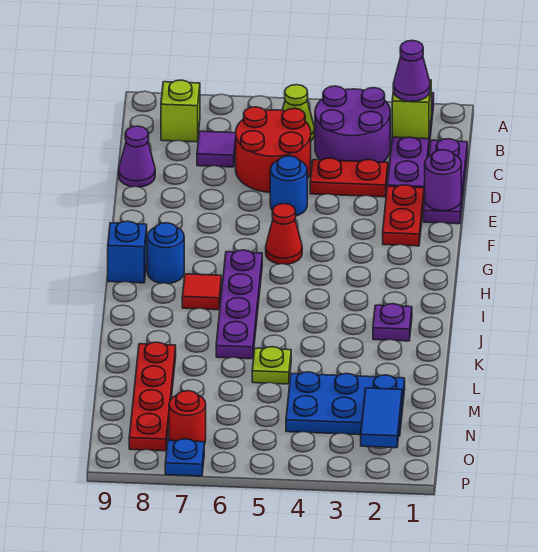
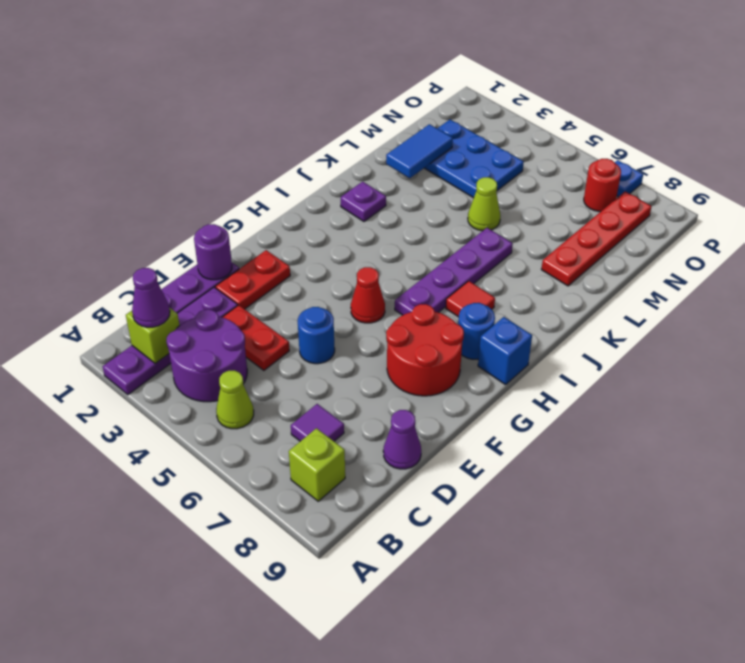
red 2x2 round brick [236,107,311,192] -> red 2x2 round brick moved to [386,304,464,396]
lime 1x1 plate [252,347,291,384] -> lime 1x1 cone [468,177,500,231]
blue 1x2 tile [361,388,402,448] -> blue 1x2 tile moved to [386,124,453,178]

